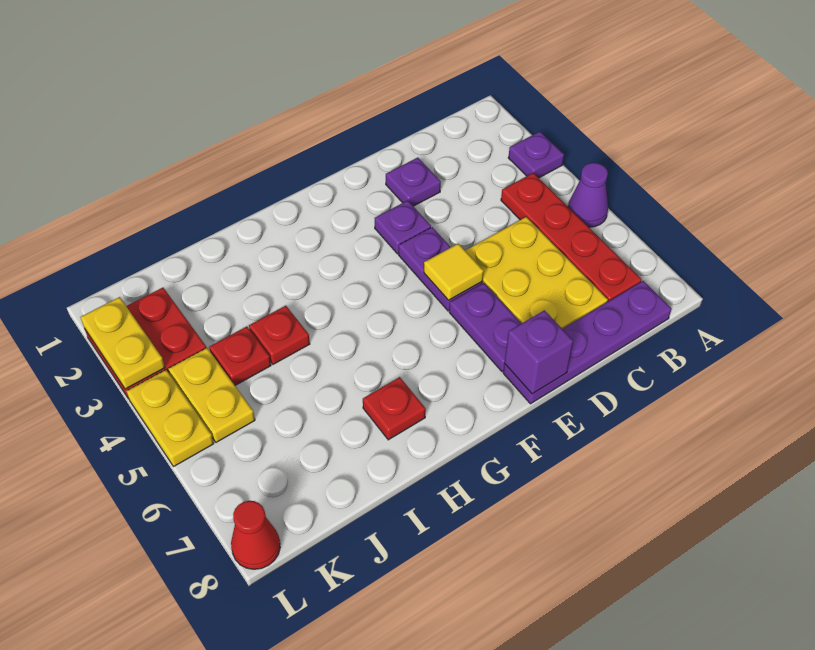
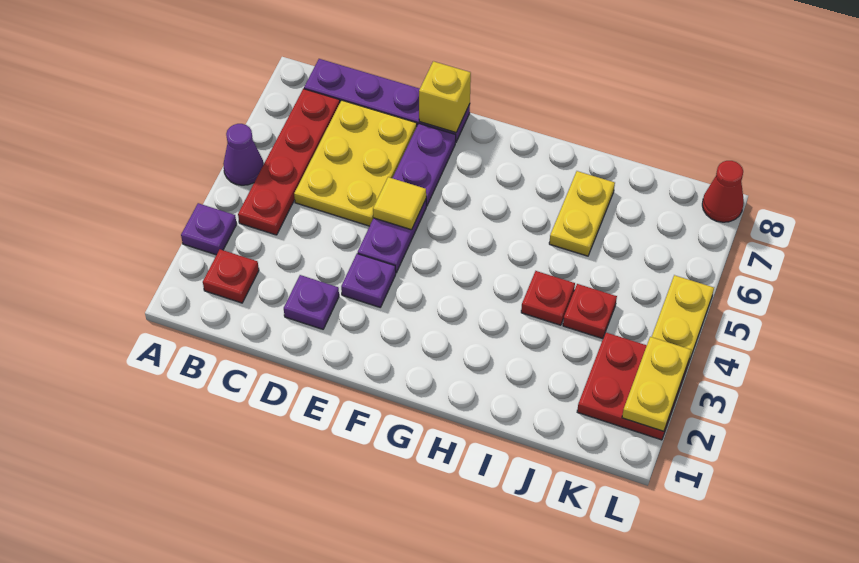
purple 1x1 brick [505,310,573,394] -> yellow 1x1 brick [419,61,471,133]
red 1x1 plate [363,377,426,440] -> red 1x1 plate moved to [203,249,259,303]
yellow 1x2 plate [169,348,255,442] -> yellow 1x2 plate moved to [549,171,615,256]

